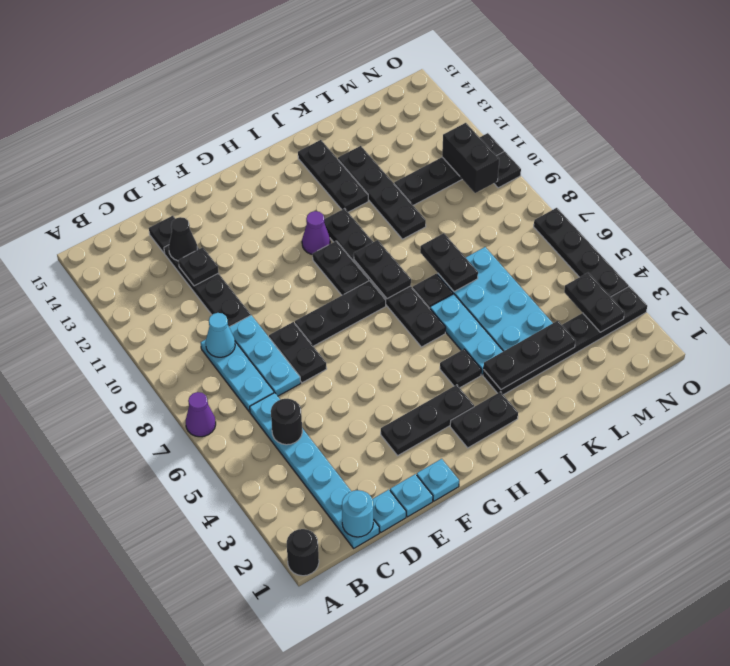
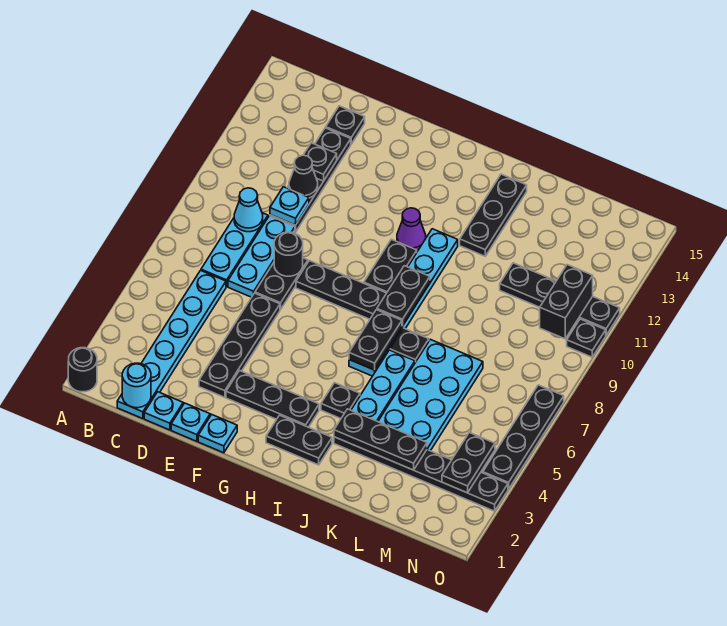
purple 1x1 cone [186,392,216,437] -> none
black 1x1 round brick [271,399,302,445] -> black 1x1 round brick moved to [274,232,303,276]
none -> cyan 1x1 plate [270,187,309,225]
black 1x1 cone [169,217,197,261] -> black 1x1 cone moved to [289,155,318,198]
black 1x6 plate [324,209,446,347] -> cyan 1x6 plate [349,229,458,376]
black 1x2 plate [420,233,478,292] -> black 1x2 plate moved to [349,310,402,370]
black 1x4 plate [338,146,426,239] -> black 1x4 plate moved to [199,293,280,397]

